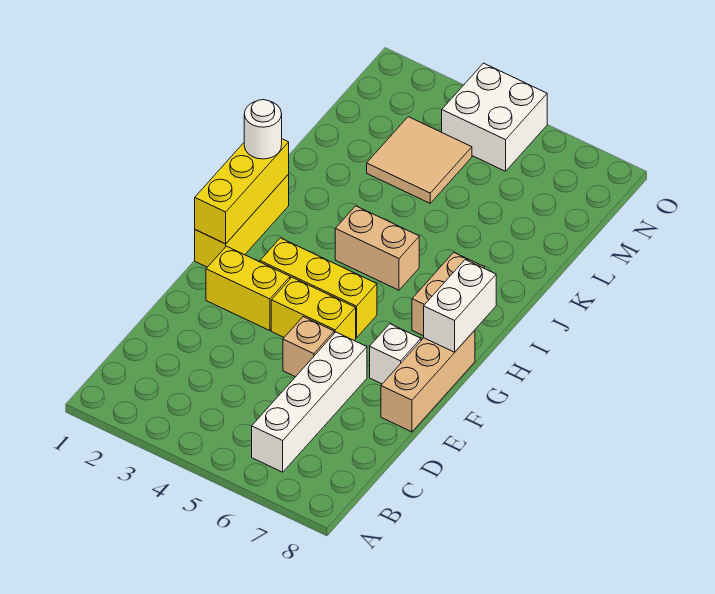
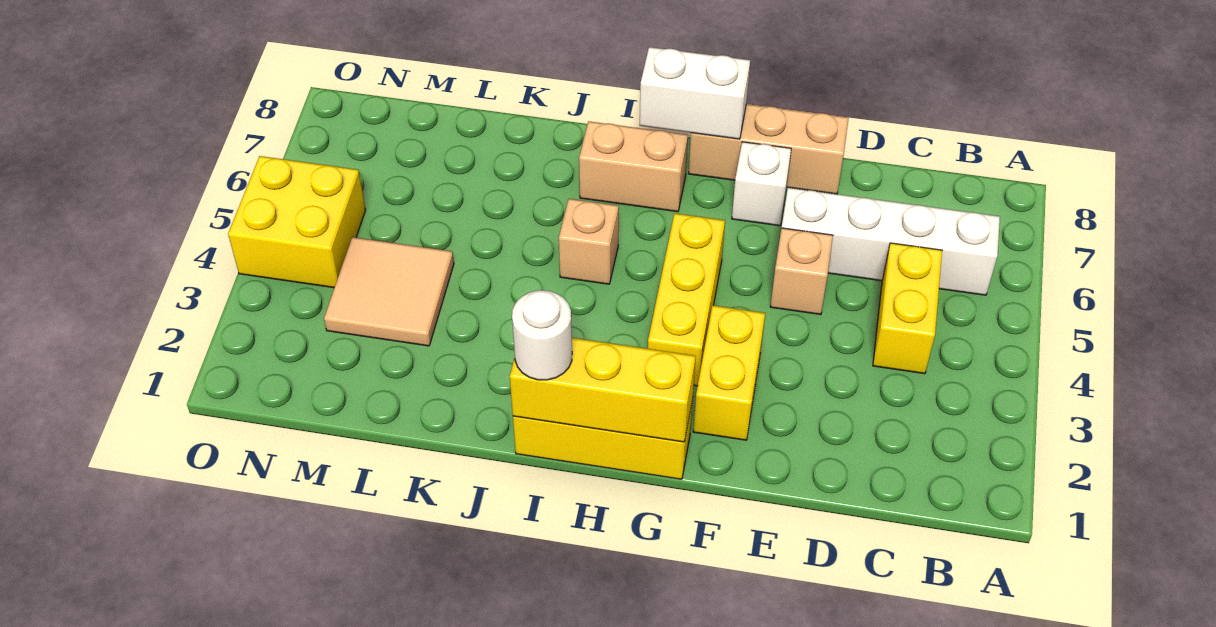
yellow 1x2 brick [271,277,356,340] -> yellow 1x2 brick moved to [873,243,942,374]
tan 1x2 brick [335,206,419,290] -> tan 1x1 brick [559,199,619,284]
white 2x2 brick [442,63,547,171] -> yellow 2x2 brick [228,156,366,288]

